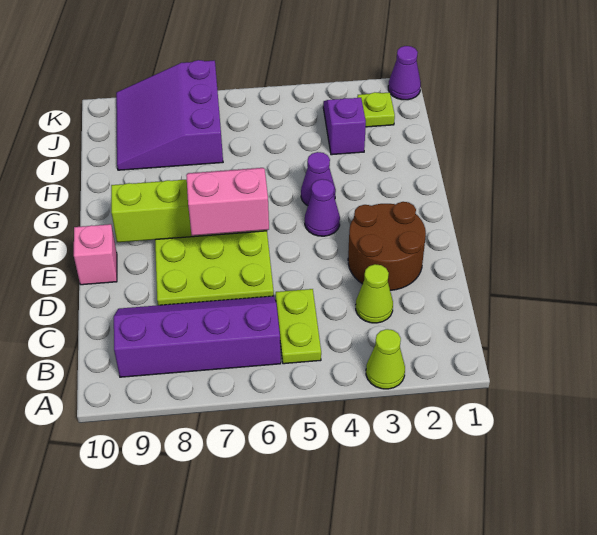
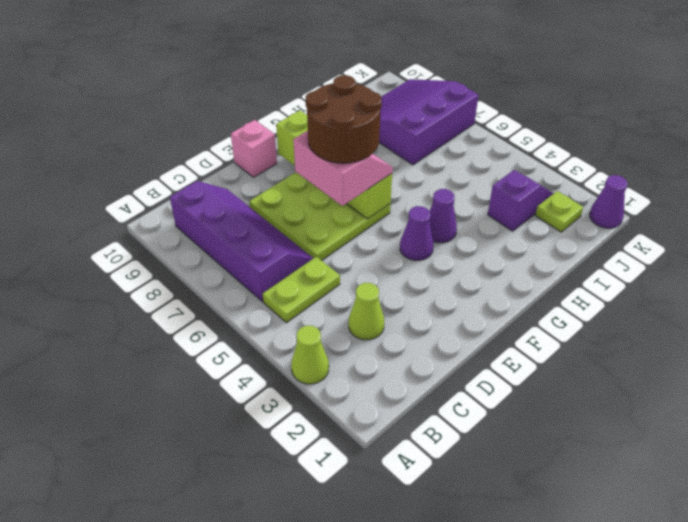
brown 2x2 round brick [348,202,426,290] -> brown 2x2 round brick moved to [306,75,382,163]

